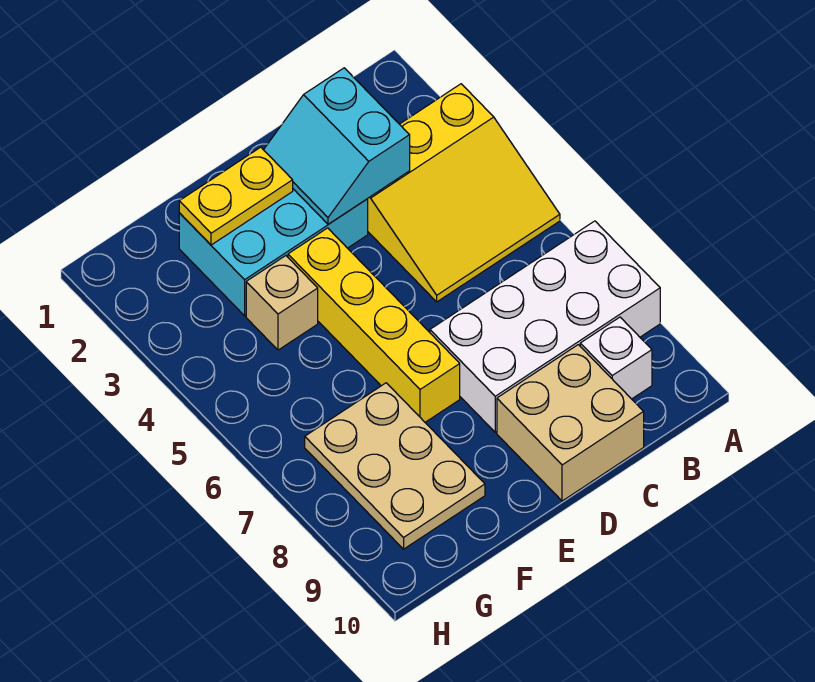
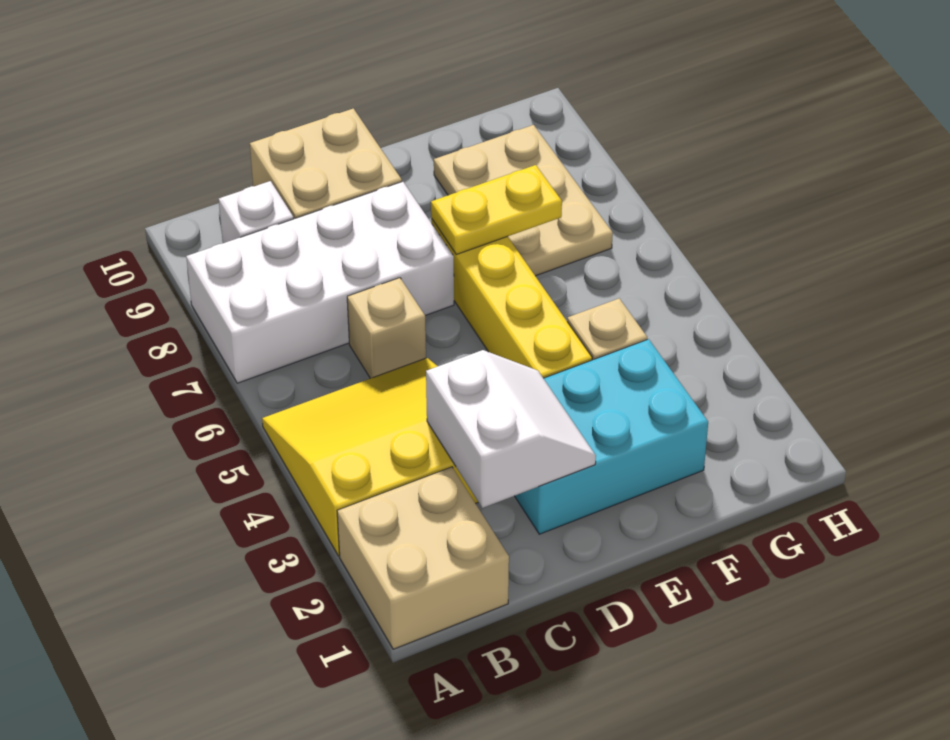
none -> tan 2x2 brick [337,467,509,649]
cyan 2x2 slope [264,68,410,224] -> white 2x2 slope [426,350,596,508]
none -> tan 1x1 brick [347,278,426,378]
yellow 1x2 plate [179,147,293,245] -> yellow 1x2 plate moved to [431,165,562,254]

